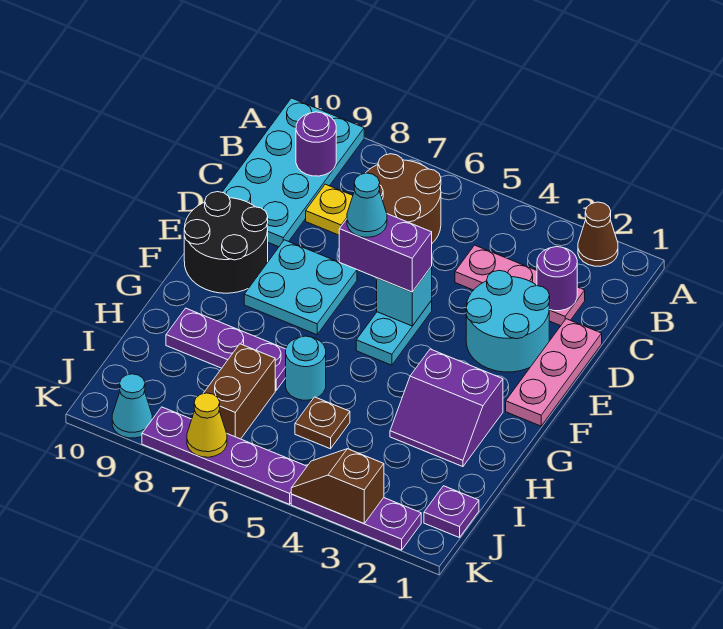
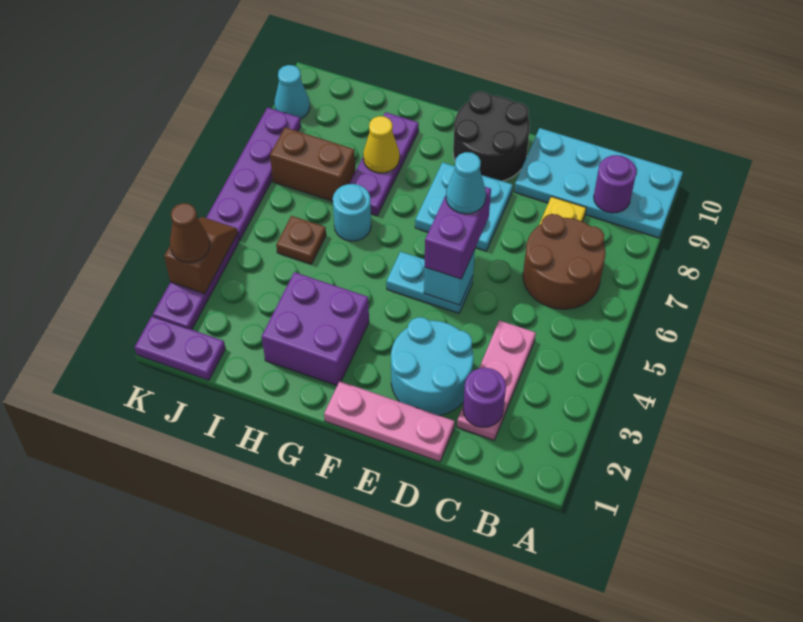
brown 1x1 cone [578,202,618,266] -> brown 1x1 cone moved to [170,203,210,263]
purple 2x2 slope [390,349,503,467] -> purple 2x2 brick [262,272,369,386]
purple 1x1 plate [424,486,479,538] -> purple 1x2 plate [135,316,225,380]
yellow 1x1 cone [187,393,227,457] -> yellow 1x1 cone moved to [363,116,400,173]

